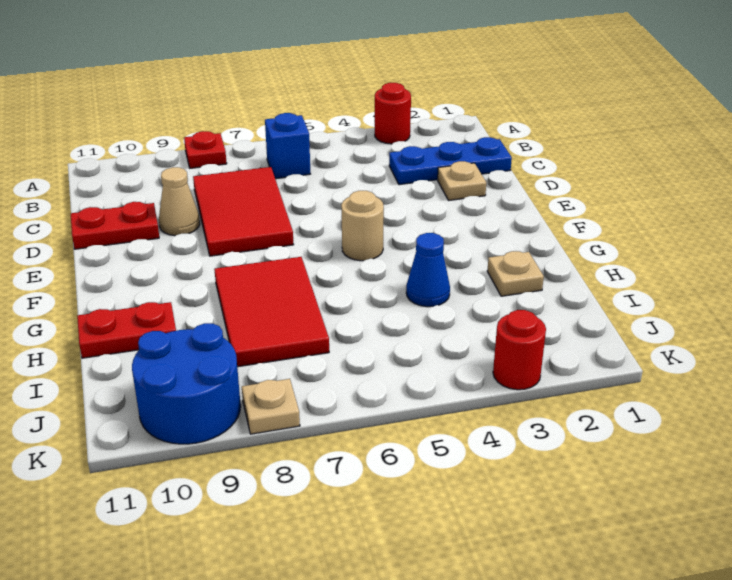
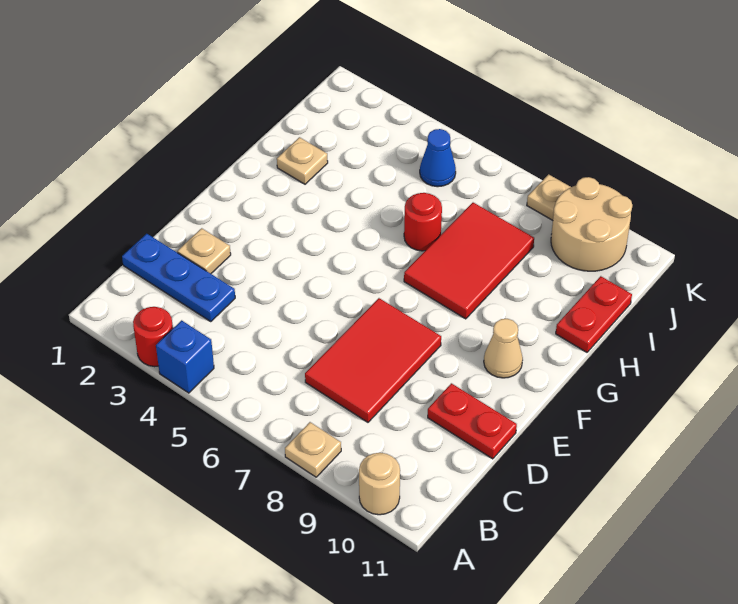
red 1x1 plate [184,131,227,168] -> tan 1x1 plate [285,422,341,477]
blue 1x1 brick [265,113,311,179] -> blue 1x1 brick moved to [156,320,214,393]
tan 1x1 cone [159,167,200,236] -> tan 1x1 cone moved to [484,319,523,378]
tan 1x1 round brick [341,191,384,261] -> tan 1x1 round brick moved to [359,453,400,515]
blue 1x1 cone [406,233,450,307] -> blue 1x1 cone moved to [420,129,456,187]
red 1x2 plate [77,302,176,358] -> red 1x2 plate turned to [556,276,632,352]
blue 2x2 round brick [132,323,241,444] -> tan 2x2 round brick [551,177,632,271]
red 1x1 round brick [493,310,546,390] -> red 1x1 round brick moved to [404,193,442,251]

